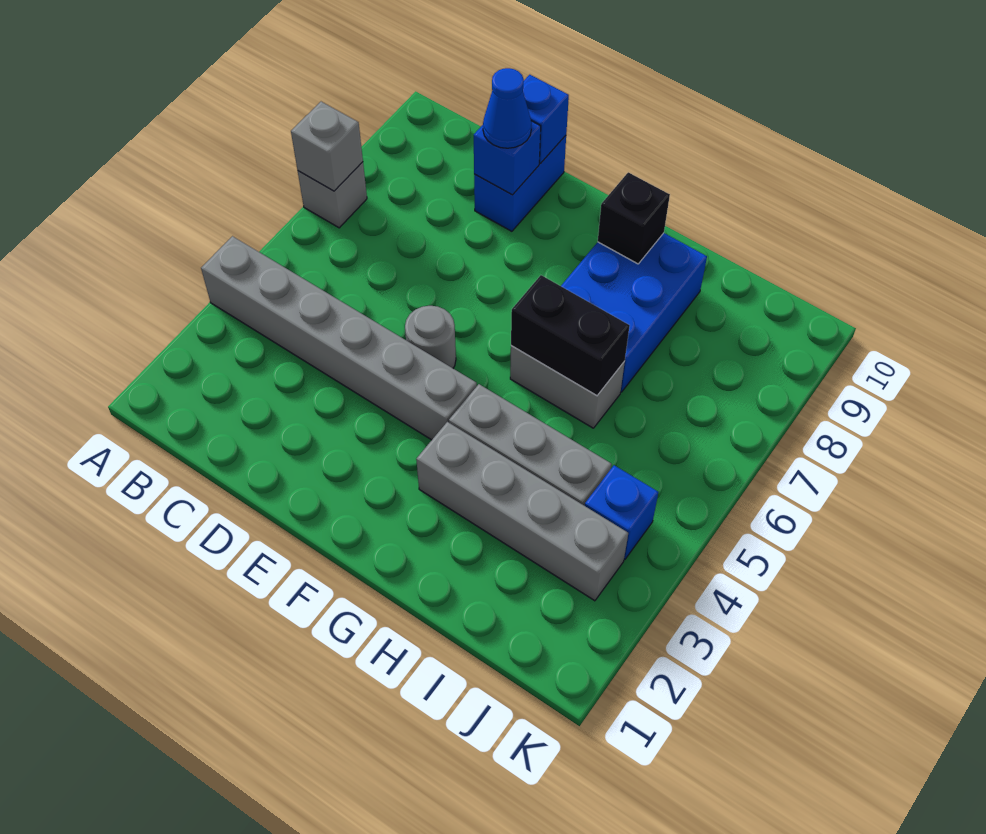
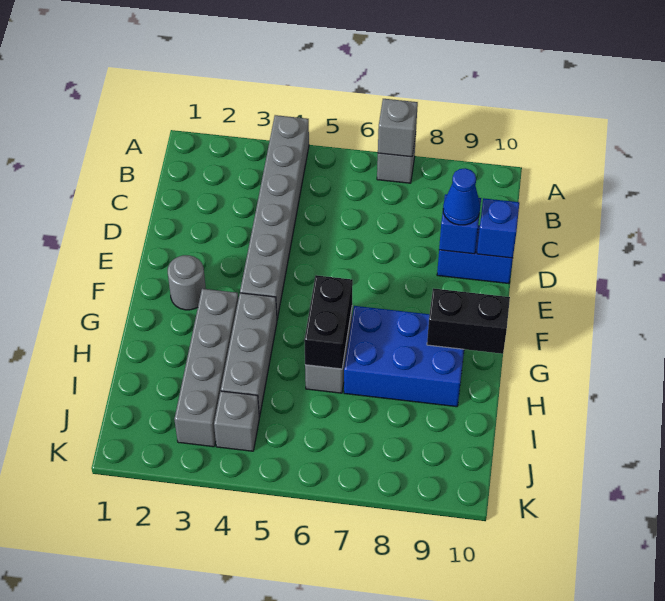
grey 1x1 round brick [405,306,456,368] -> grey 1x1 round brick moved to [168,255,206,310]
black 1x1 brick [598,172,670,264] -> black 1x2 brick [427,288,510,354]
blue 1x1 brick [585,465,658,560] -> grey 1x1 brick [214,391,259,451]

